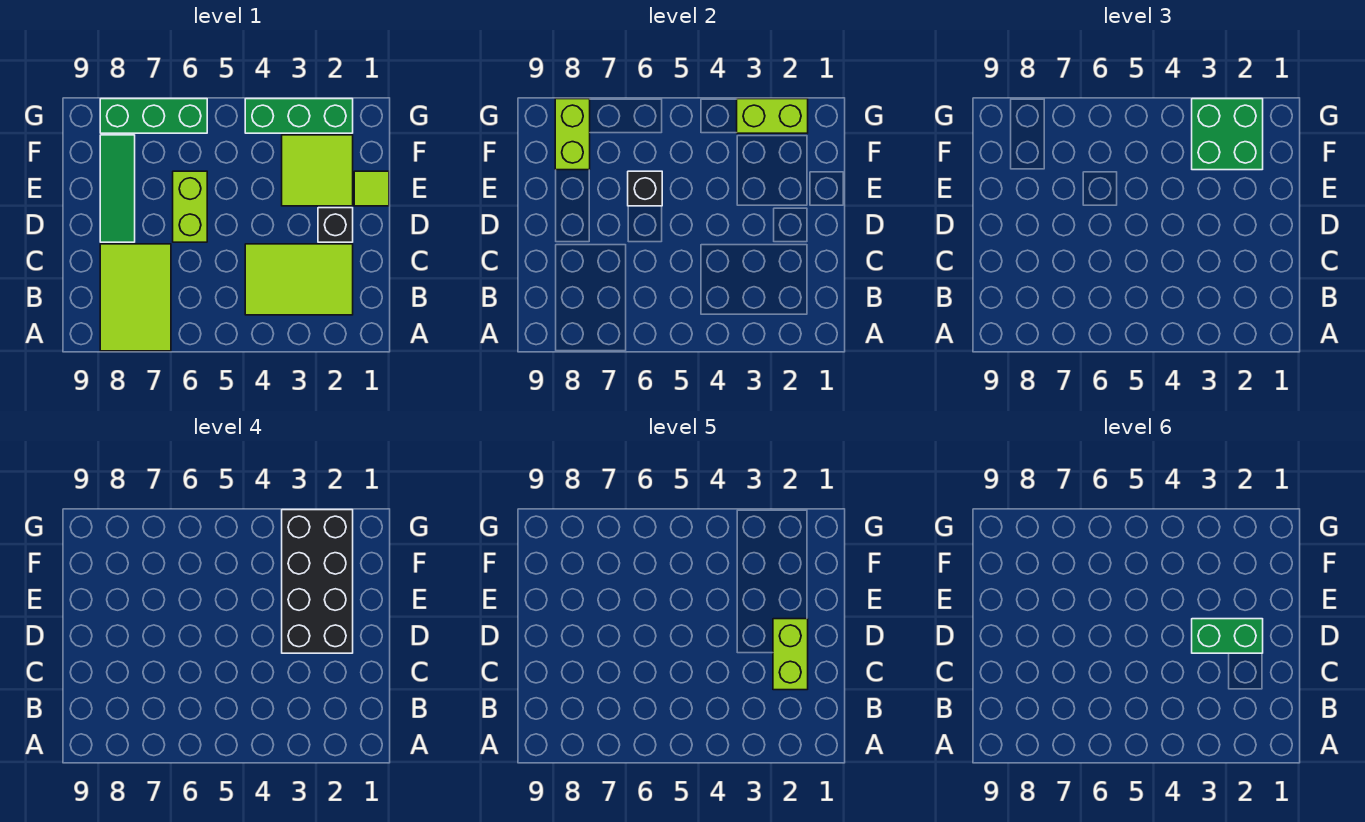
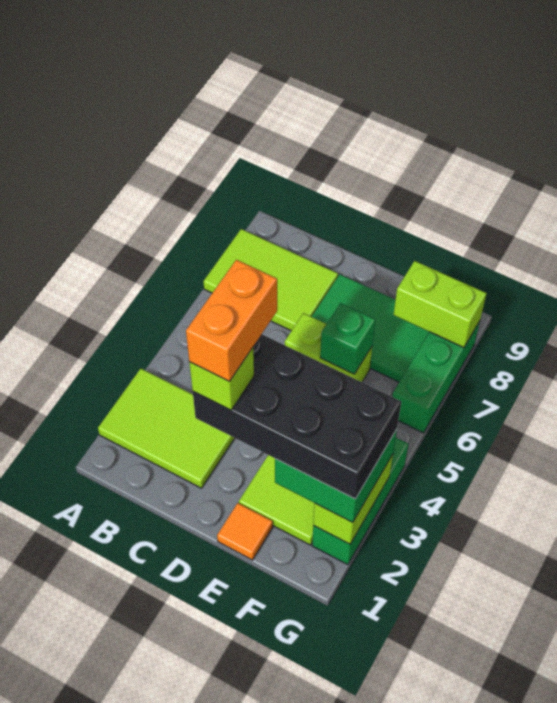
lime 2x3 tile [245,244,353,315] -> lime 2x3 tile turned to [98,369,235,488]
lime 1x2 brick [773,619,808,690] -> lime 1x1 brick [189,348,254,410]
black 1x1 brick [318,208,353,242] -> none
green 1x2 brick [1192,619,1263,653] -> orange 1x2 brick [186,260,277,382]
green 1x3 tile [100,135,135,242] -> green 2x3 tile [312,274,429,382]
lime 1x1 tile [354,171,389,206] -> orange 1x1 tile [217,503,273,560]
black 1x1 brick [628,171,662,206] -> green 1x1 brick [320,303,375,374]

